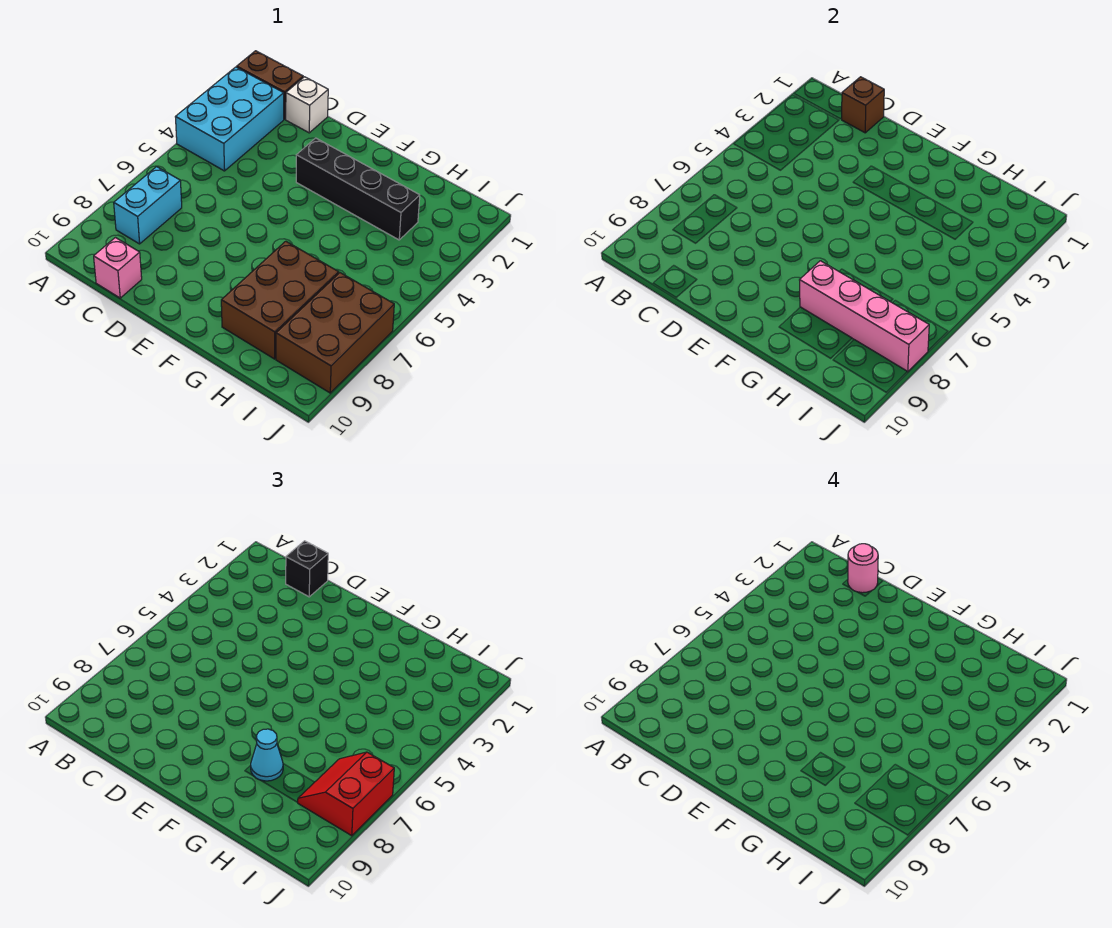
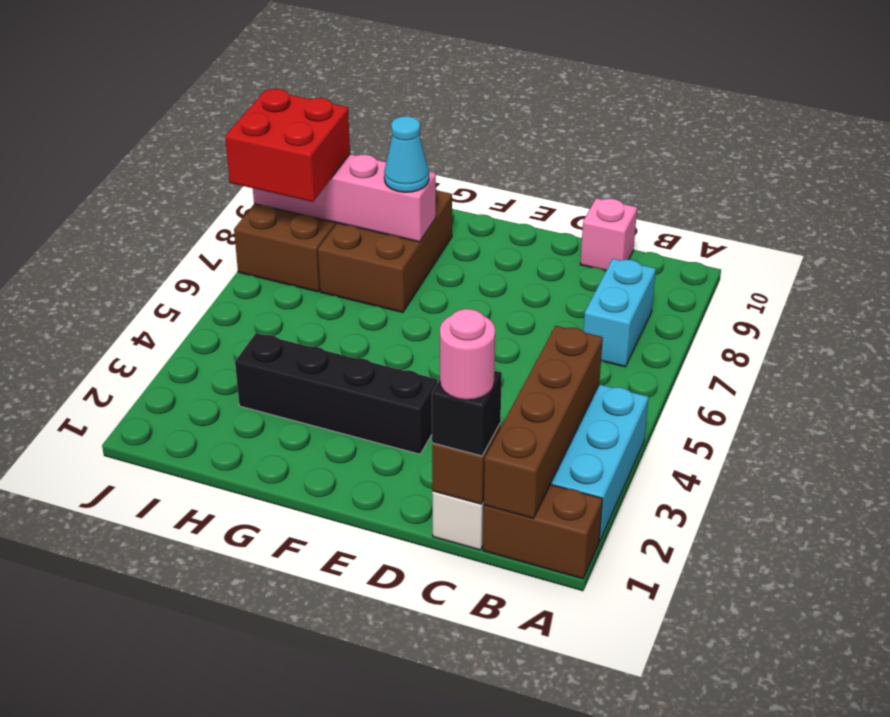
none -> brown 1x4 brick [484,326,603,518]
red 2x2 slope [297,752,394,836] -> red 2x2 brick [225,89,350,202]

